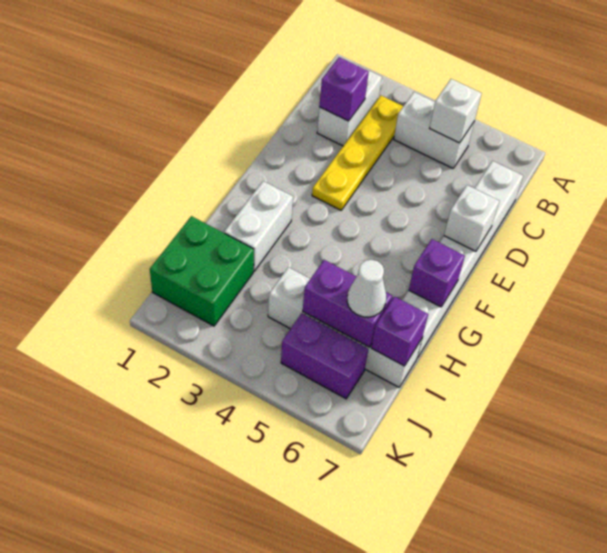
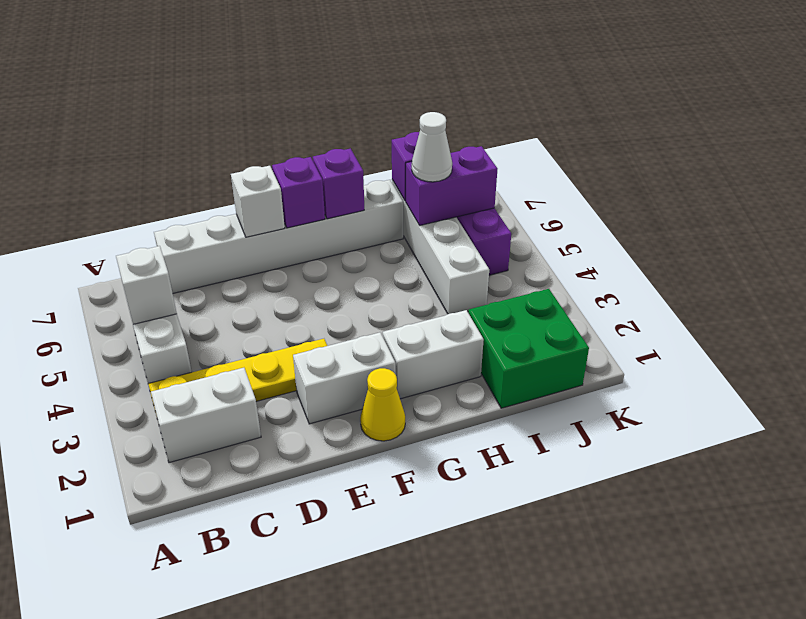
purple 1x1 brick [319,57,369,121] -> purple 1x1 brick moved to [272,157,325,228]
none -> white 1x2 brick [293,332,396,424]
none -> yellow 1x1 cone [360,368,405,441]
purple 1x2 brick [303,260,392,347] -> purple 1x2 brick turned to [406,146,497,226]

